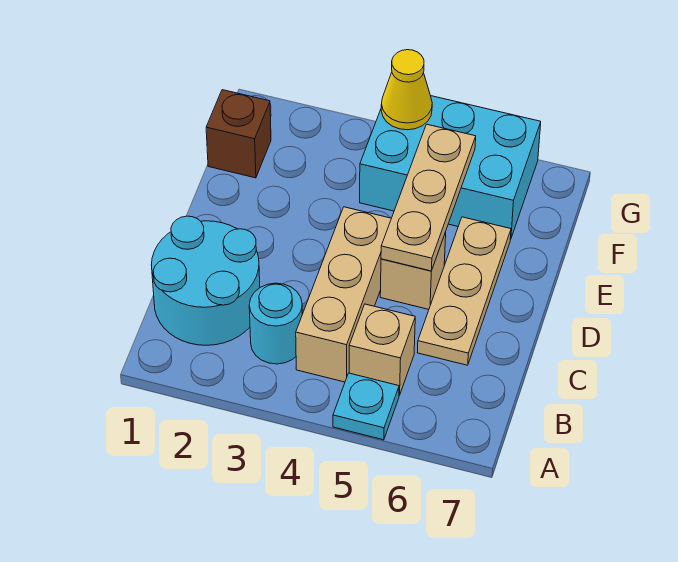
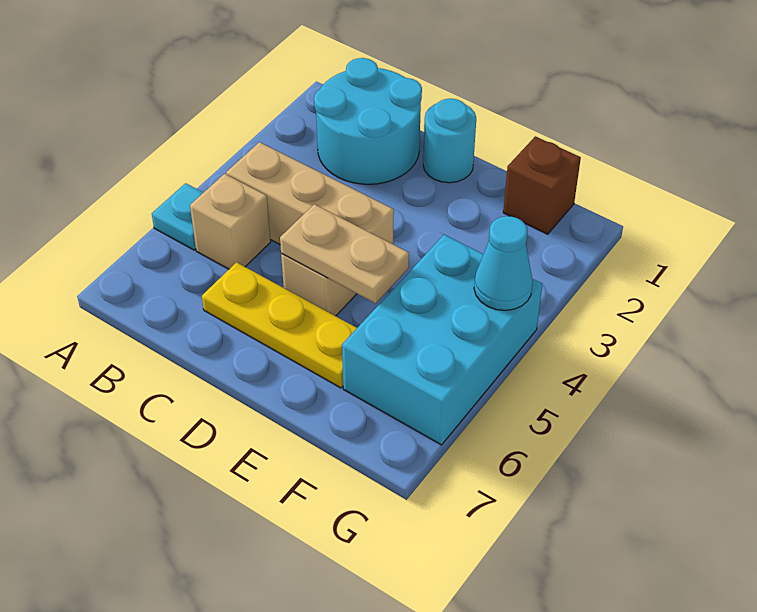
cyan 1x1 round brick [249,283,302,364] -> cyan 1x1 round brick moved to [423,99,476,183]
tan 1x3 plate [417,217,511,365] -> yellow 1x3 plate [202,262,357,388]
tan 1x3 plate [381,124,476,271] -> tan 1x2 plate [280,204,409,303]
yellow 1x1 cone [381,50,432,130] -> cyan 1x1 cone [474,216,533,310]

